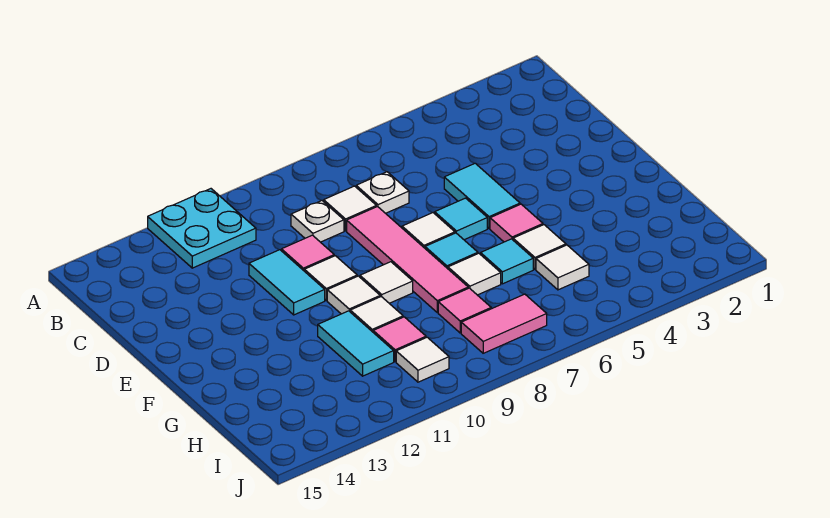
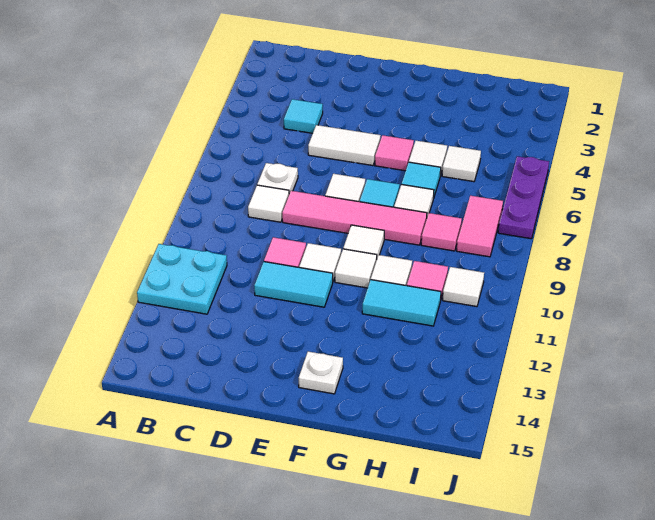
white 1x1 plate [291,201,344,242] -> white 1x1 plate moved to [299,351,343,394]
cyan 1x2 tile [444,163,520,229] -> white 1x2 tile [308,125,381,166]
cyan 1x1 tile [434,198,487,240] -> cyan 1x1 tile moved to [284,99,323,133]
none -> purple 1x3 plate [498,156,549,239]

